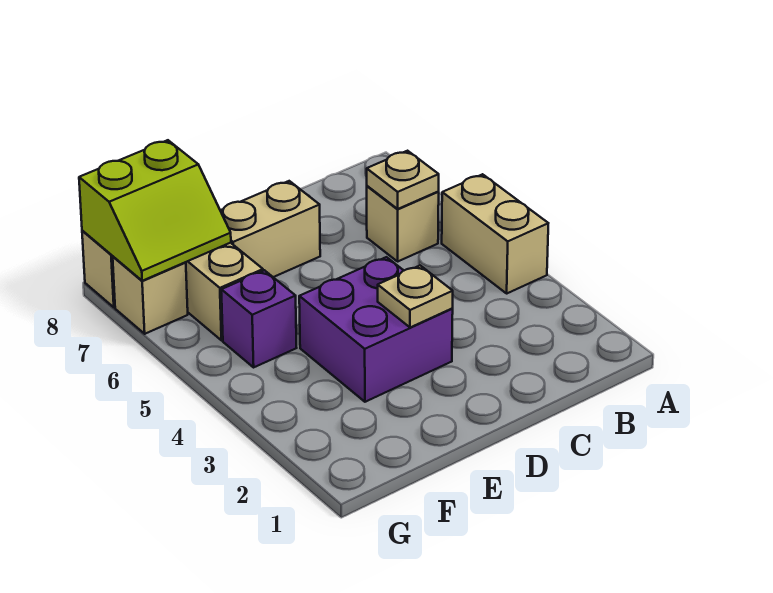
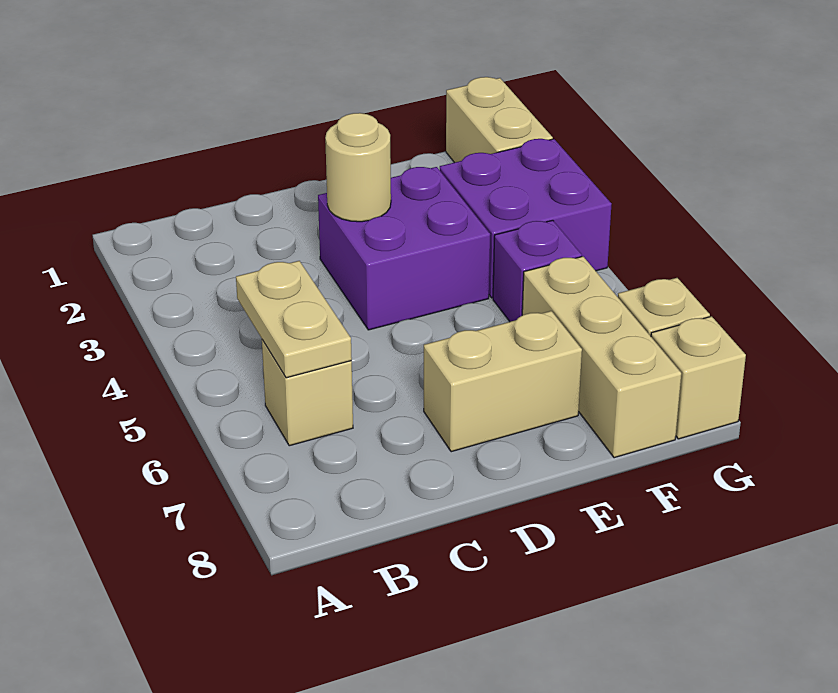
tan 1x2 brick [442,174,548,293] -> tan 1x2 brick moved to [446,77,553,163]
tan 1x1 plate [367,151,439,209] -> tan 1x2 plate [236,261,352,378]
tan 1x1 plate [378,266,453,327] -> tan 1x1 round brick [325,113,391,222]
none -> purple 2x2 brick [440,139,611,298]
lime 2x2 slope [79,140,231,281] -> none

